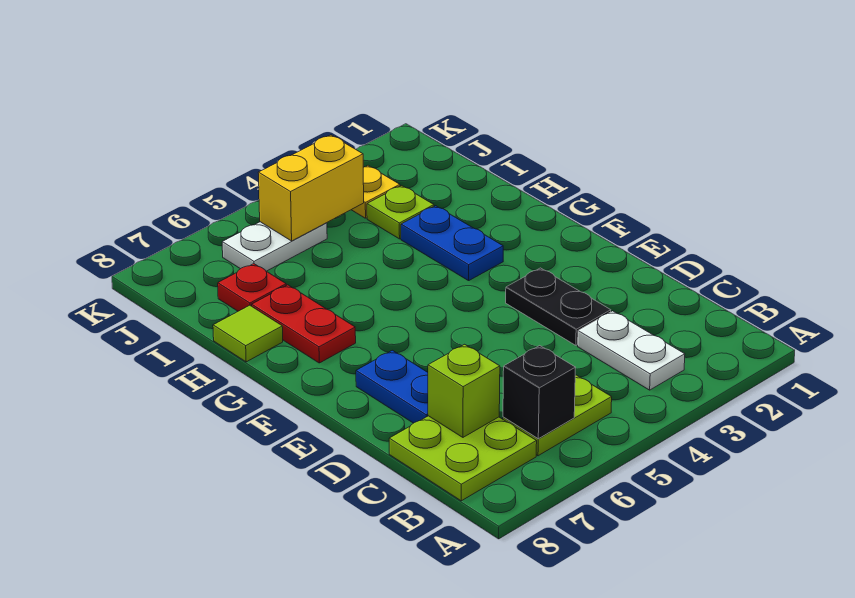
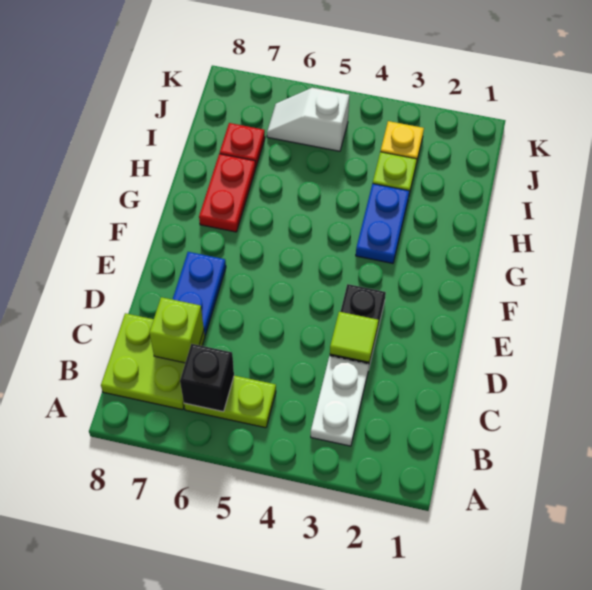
lime 1x1 tile [213,305,283,362] -> lime 1x1 tile moved to [330,312,378,362]
yellow 1x2 brick [258,135,364,241] -> none
white 1x2 plate [222,222,327,271] -> white 1x2 slope [267,88,349,151]

